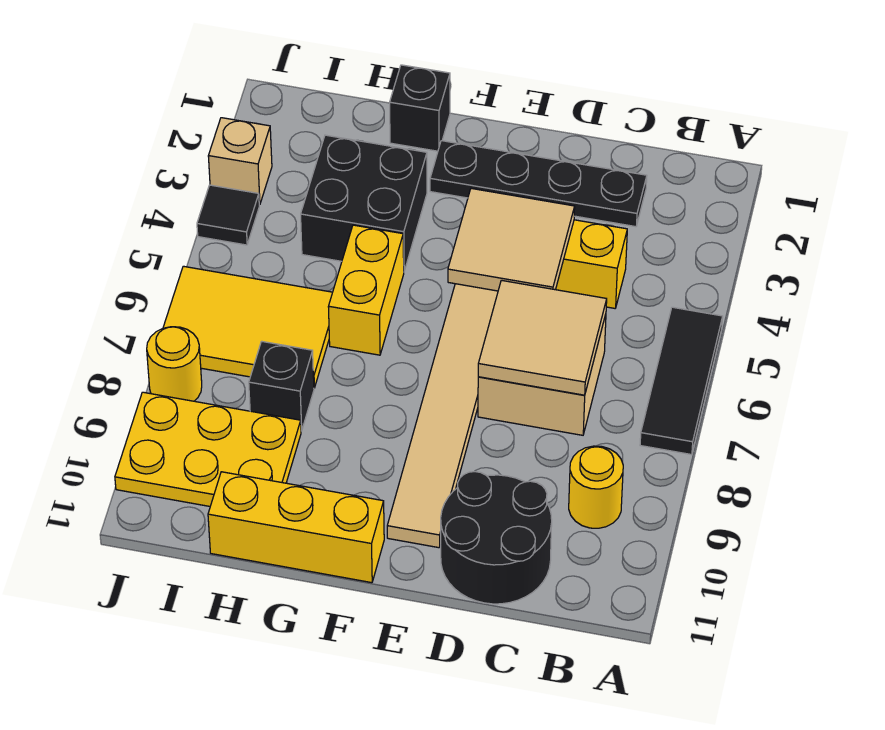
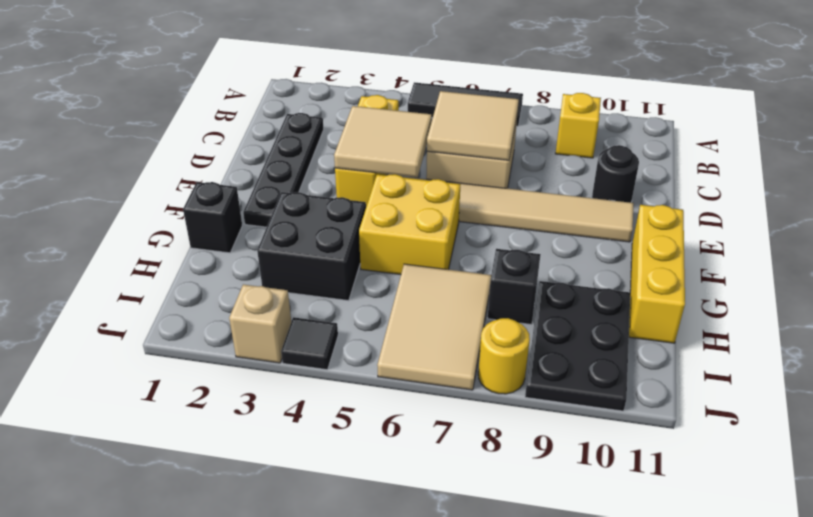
yellow 1x1 round brick [569,446,623,528] -> yellow 1x1 brick [556,93,601,158]
black 2x2 round brick [441,472,552,604] -> black 1x1 round brick [592,145,639,203]
yellow 1x2 brick [328,225,404,355] -> yellow 2x2 brick [359,174,460,275]
yellow 2x3 tile [163,266,333,388] -> tan 2x3 tile [377,264,491,390]
yellow 2x3 plate [115,392,301,506] -> black 2x3 plate [525,281,630,411]

